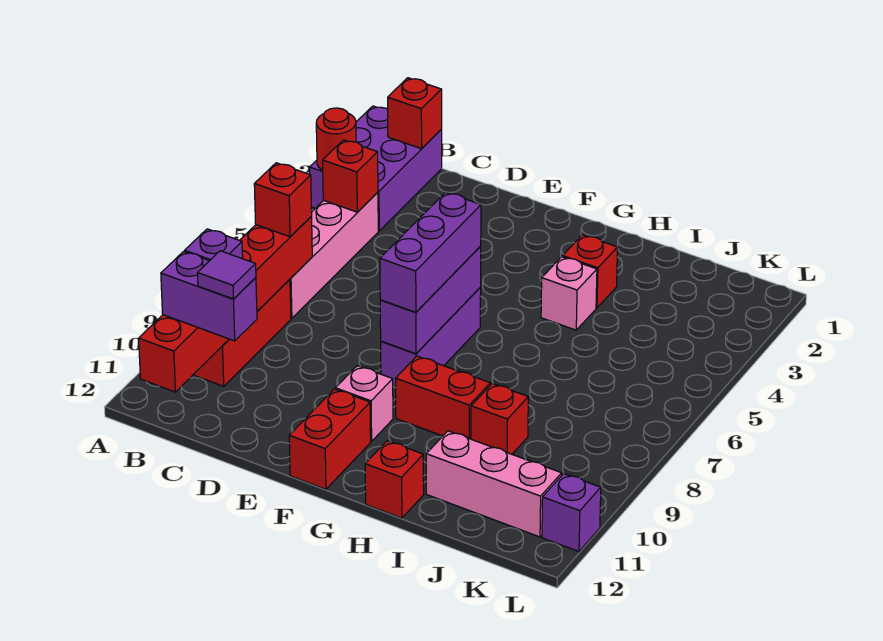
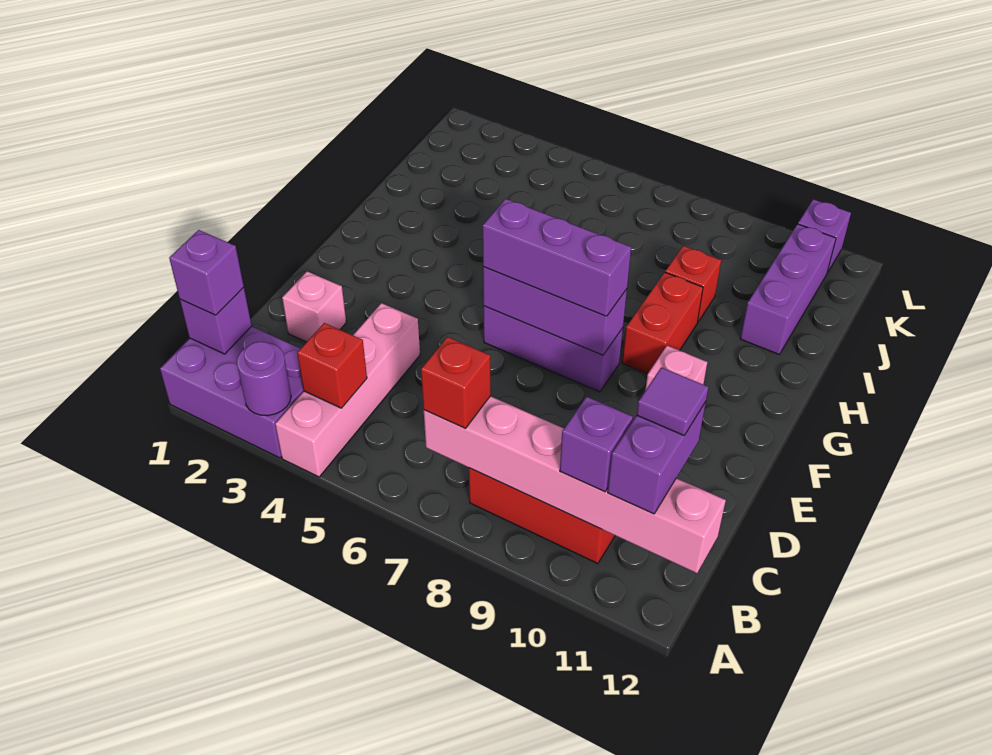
red 1x1 round brick [316,108,356,171] -> purple 1x1 round brick [237,342,291,416]
red 1x1 brick [388,78,442,149] -> purple 1x1 brick [180,287,252,354]
none -> purple 1x1 brick [169,230,244,315]
pink 1x4 brick [290,192,378,318] -> pink 1x4 brick turned to [275,303,420,477]
red 1x6 brick [139,217,312,392] -> pink 1x6 brick [424,396,726,573]
red 1x2 brick [289,389,371,489] -> none
red 1x1 brick [563,235,618,308] -> none
pink 1x1 brick [541,257,597,330] -> pink 1x1 brick moved to [282,271,346,342]
red 1x1 brick [365,441,424,518] -> none
pink 1x3 brick [426,431,562,537] -> purple 1x3 brick [740,224,836,354]

